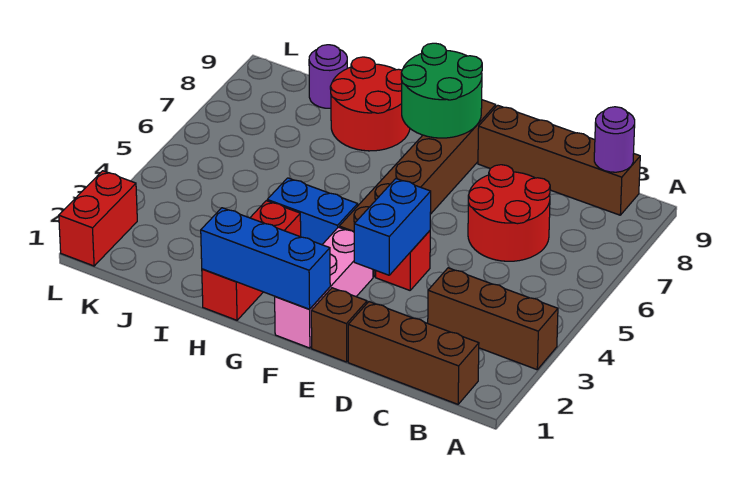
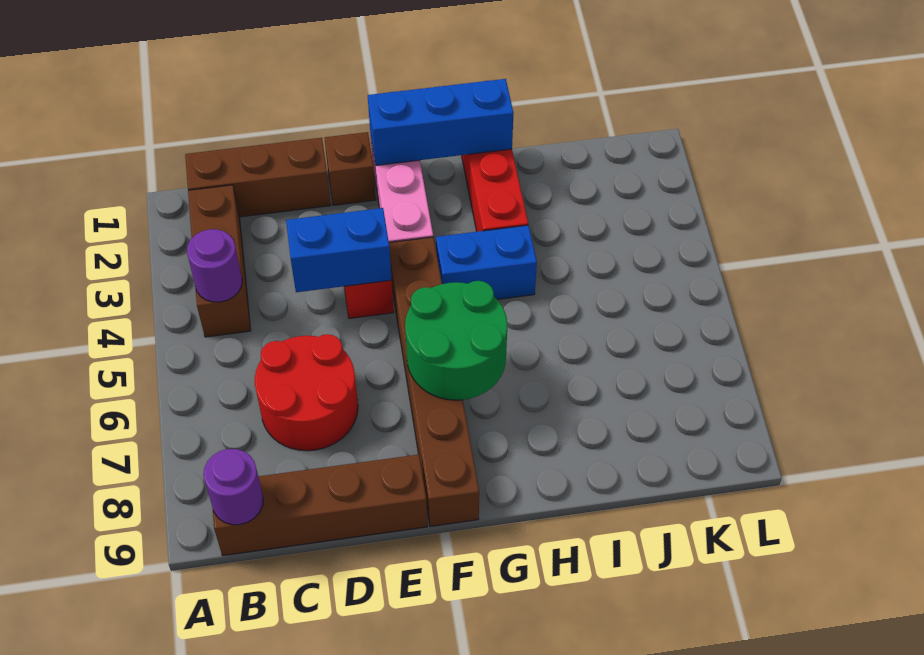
brown 1x3 brick [428,268,558,370] -> brown 1x3 brick turned to [188,185,251,337]
blue 1x2 brick [354,179,431,275] -> blue 1x2 brick turned to [286,208,392,292]
green 2x2 round brick [401,43,482,138] -> green 2x2 round brick moved to [405,281,507,400]
red 2x2 round brick [330,57,410,151] -> none
purple 1x1 round brick [309,45,347,108] -> purple 1x1 round brick moved to [187,229,242,302]
red 1x2 brick [59,171,137,266] -> none

